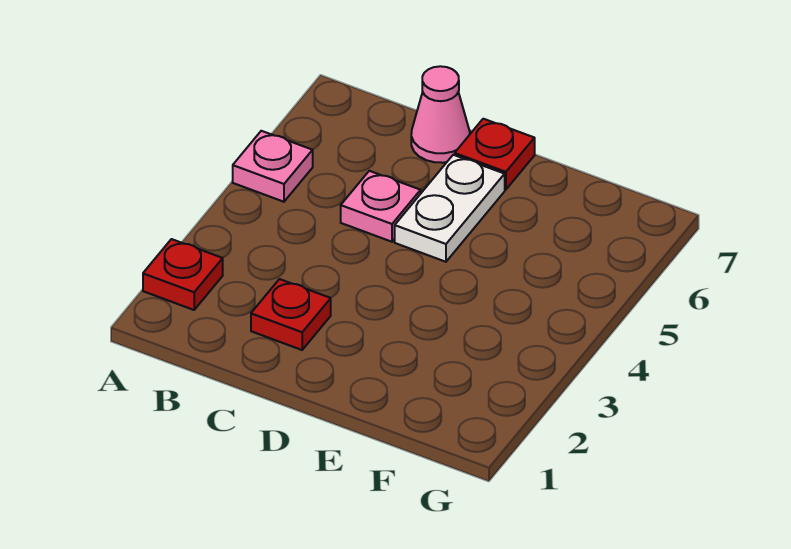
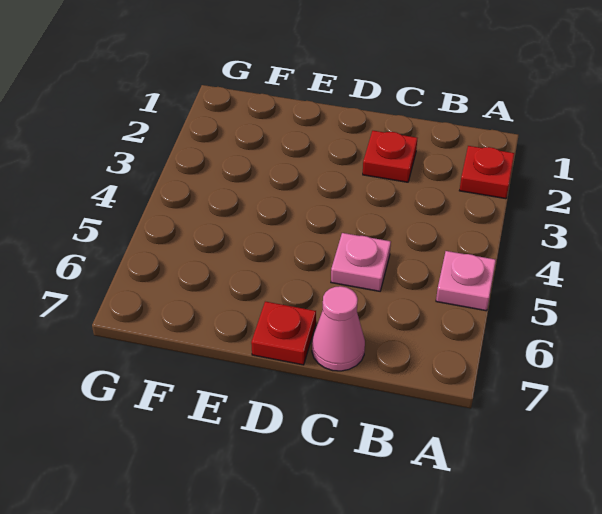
white 1x2 plate [395,155,505,262] -> none

